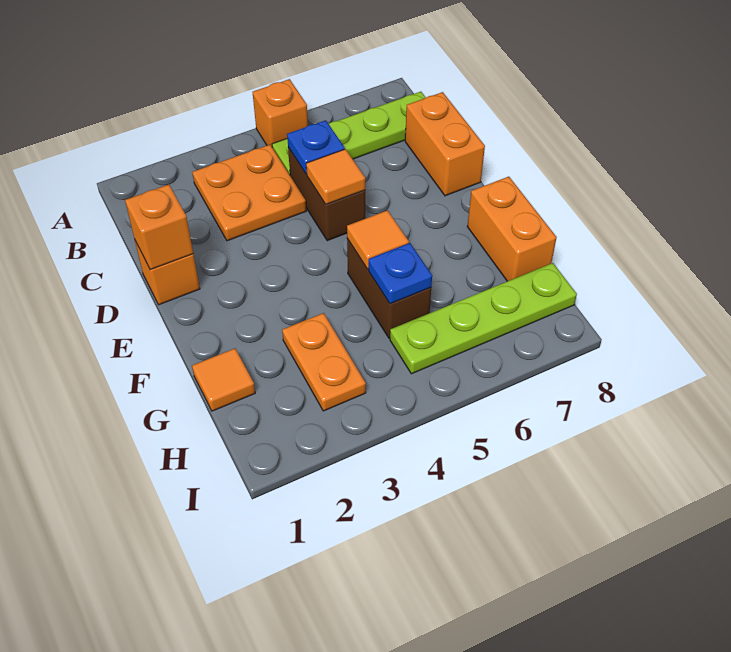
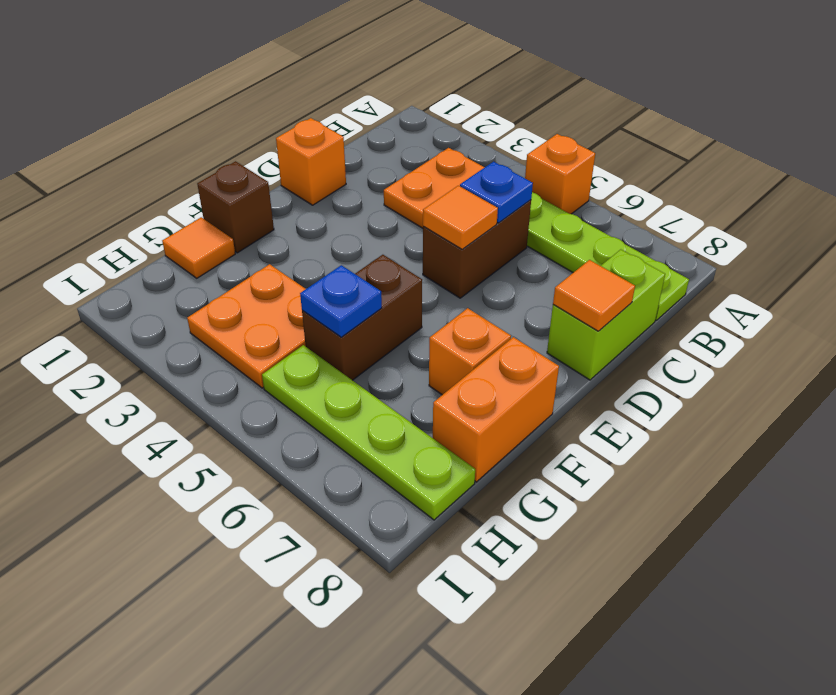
orange 1x2 brick [405,92,485,196] -> lime 1x2 brick [547,249,665,380]
orange 1x1 brick [125,184,193,270] -> orange 1x1 brick moved to [429,308,511,395]
none -> brown 1x1 brick [197,161,274,253]
orange 1x1 tile [347,210,409,269] -> orange 1x1 tile moved to [553,260,635,331]
orange 1x2 plate [282,313,366,411] -> orange 2x2 plate [187,264,306,388]

